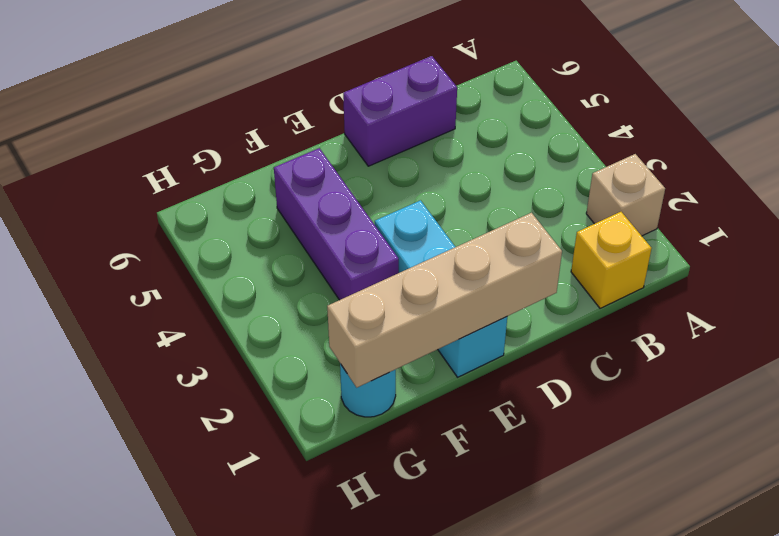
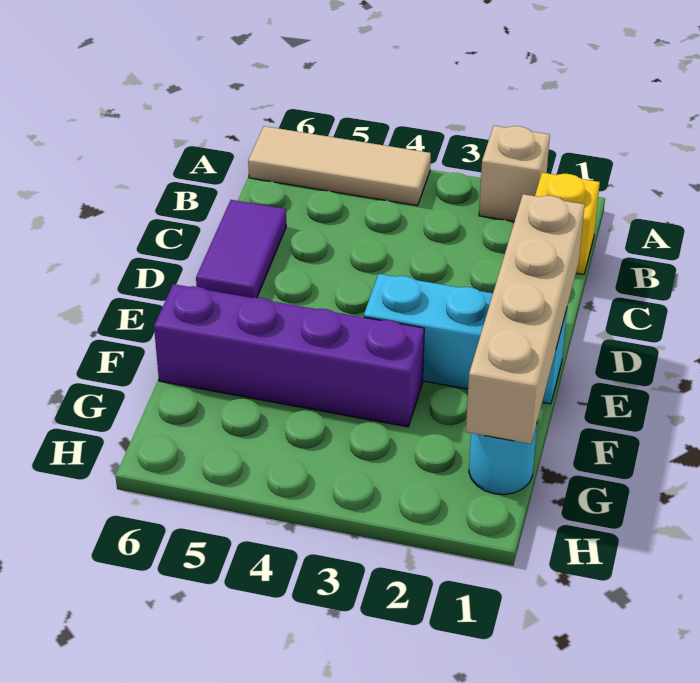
none -> tan 1x3 tile [248,126,431,206]
purple 1x2 brick [343,56,457,166] -> purple 1x2 tile [196,200,286,298]
purple 1x3 brick [274,148,399,300] -> purple 1x4 brick [154,284,424,427]

